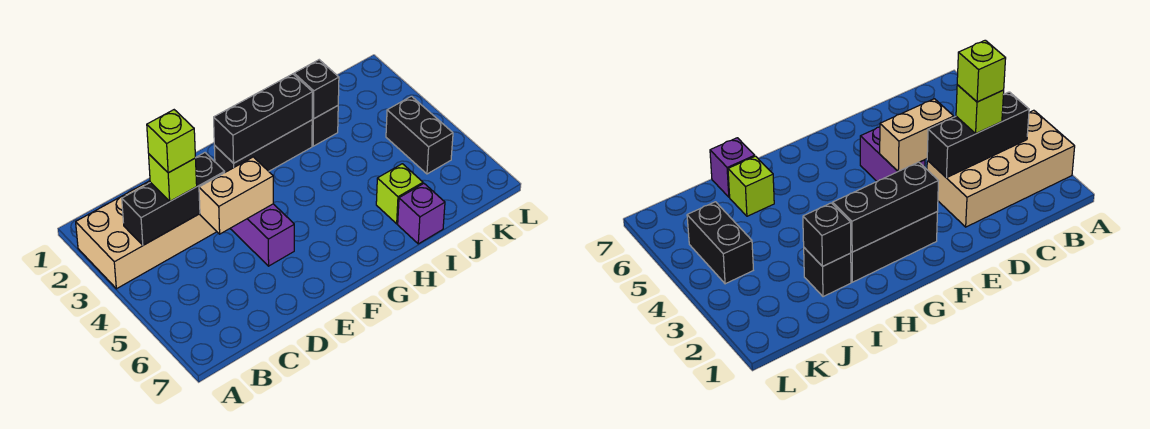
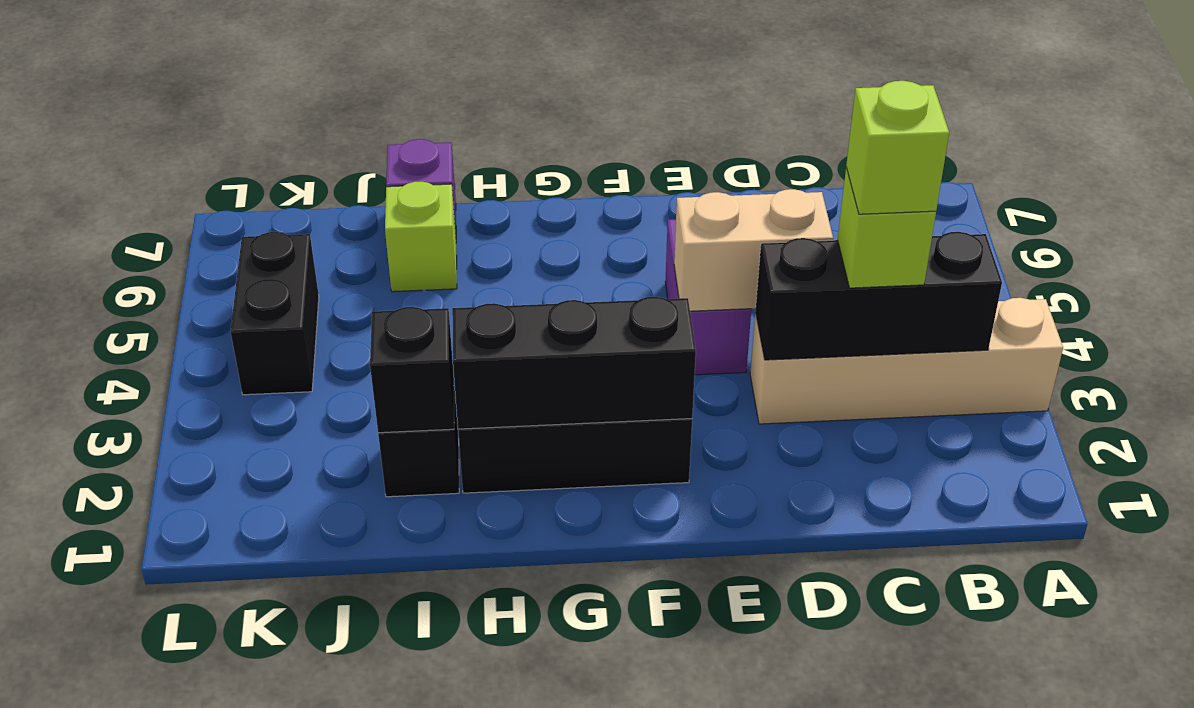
tan 2x4 brick [76,181,217,289] -> tan 1x4 brick [750,298,1063,424]

